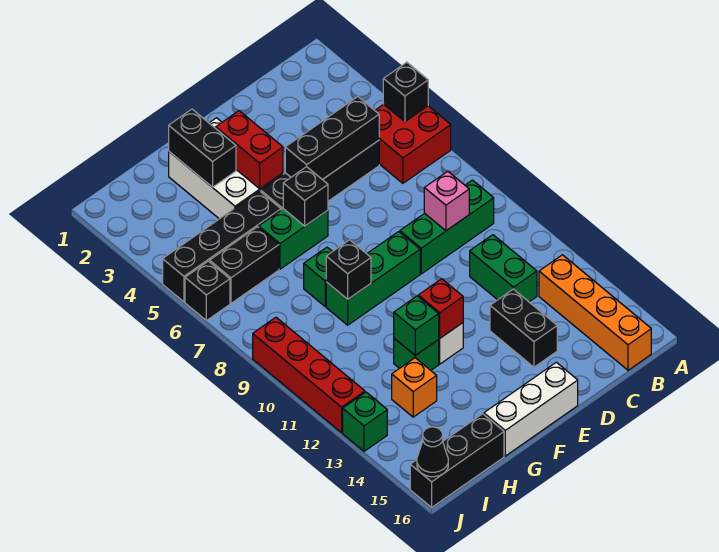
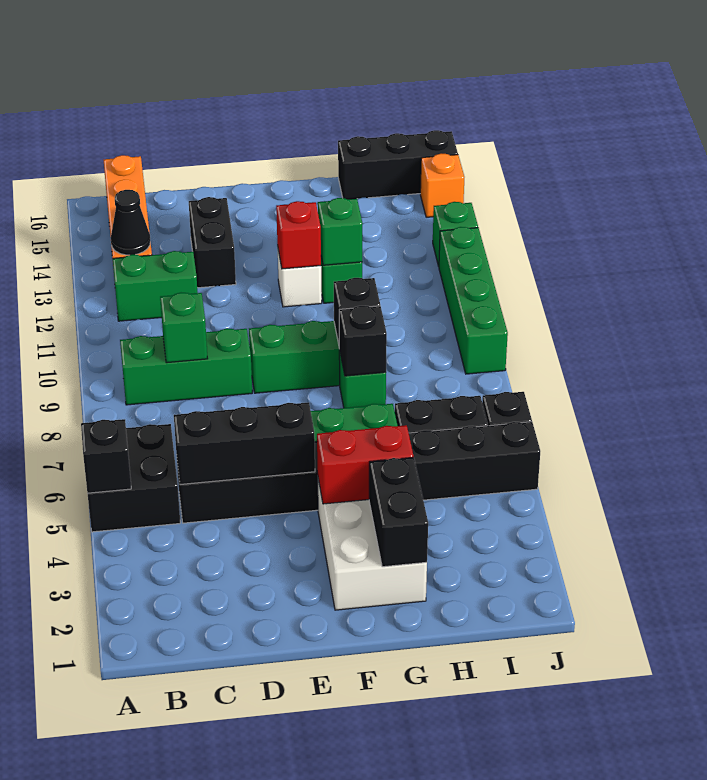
red 2x2 brick [375,104,451,183] -> black 2x2 brick [88,424,180,532]
pink 1x1 brick [424,171,469,231] -> green 1x1 brick [160,293,208,363]
green 1x2 brick [470,235,537,302] -> green 1x2 brick turned to [113,251,198,321]
white 1x3 brick [484,362,578,456] -> none
red 1x2 brick [216,111,283,189] -> red 1x2 brick turned to [317,425,414,504]
black 1x1 brick [283,167,328,226] -> black 1x1 brick moved to [339,306,387,376]
orange 1x1 brick [392,358,437,417] -> orange 1x1 brick moved to [420,153,464,217]
red 1x4 brick [253,317,365,433] -> green 1x4 brick [439,227,508,374]
black 1x1 cone [417,427,448,477] -> black 1x1 cone moved to [111,190,150,255]

